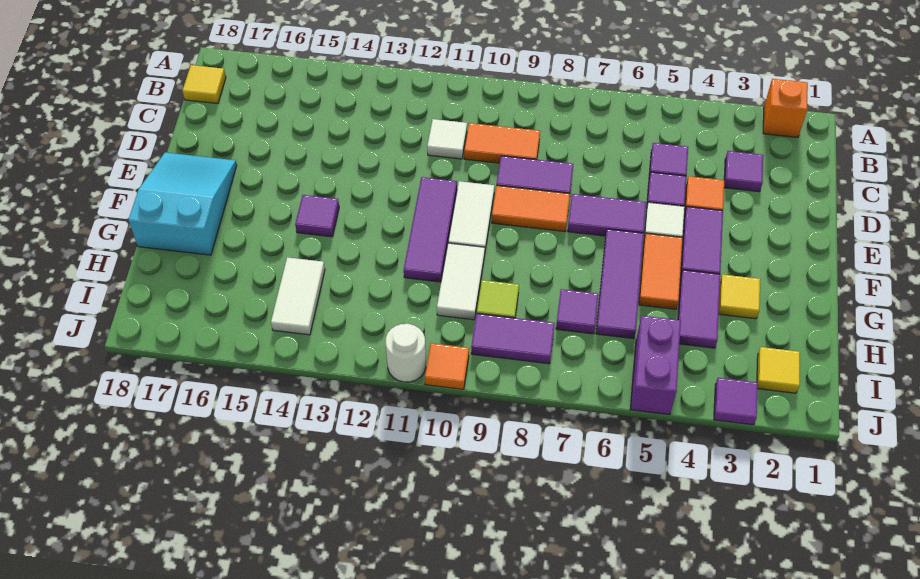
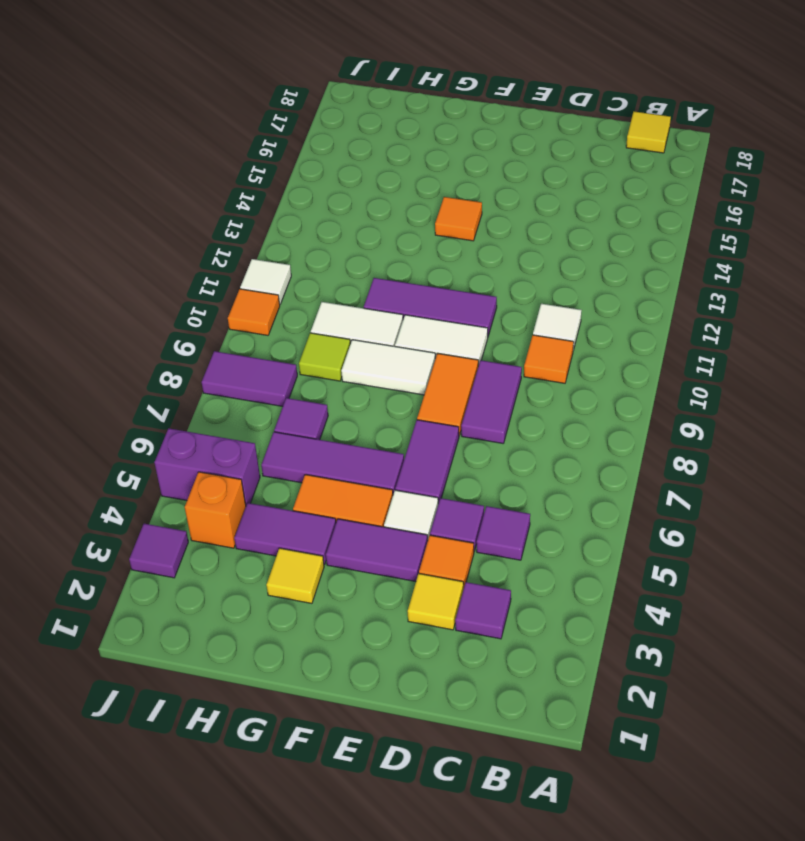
orange 1x1 brick [763,79,808,137] -> orange 1x1 brick moved to [185,472,246,548]
orange 1x2 tile [464,123,540,163] -> orange 1x1 tile [524,335,574,383]
cyan 2x3 slope [128,153,237,255] -> none
purple 1x1 tile [295,195,339,237] -> orange 1x1 tile [435,197,482,241]
white 1x2 tile [271,257,325,335] -> white 1x2 tile moved to [341,340,435,395]
yellow 1x1 tile [757,347,800,393] -> yellow 1x1 tile moved to [408,574,463,630]
purple 1x2 tile [471,314,555,364] -> purple 1x2 tile turned to [202,351,297,406]
white 1x1 round brick [386,324,426,382] -> white 1x1 tile [240,259,291,304]

